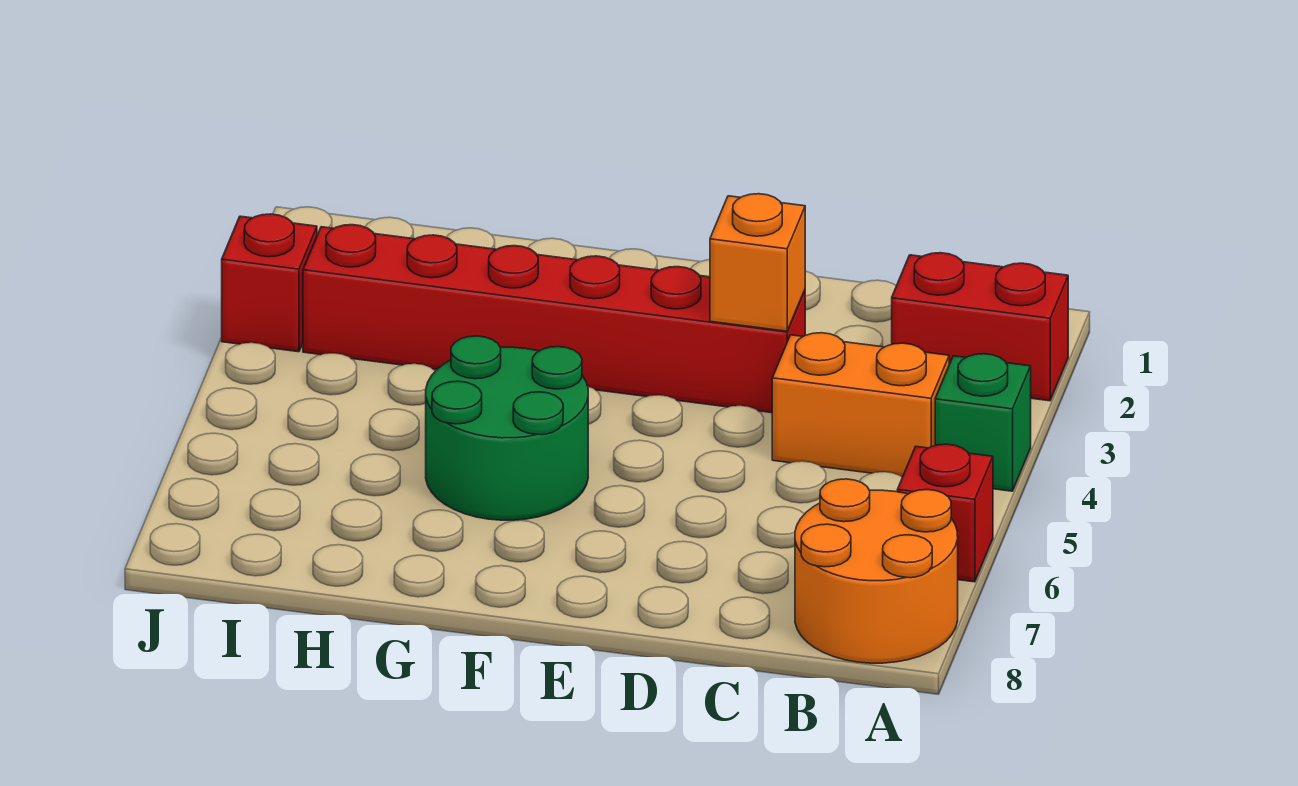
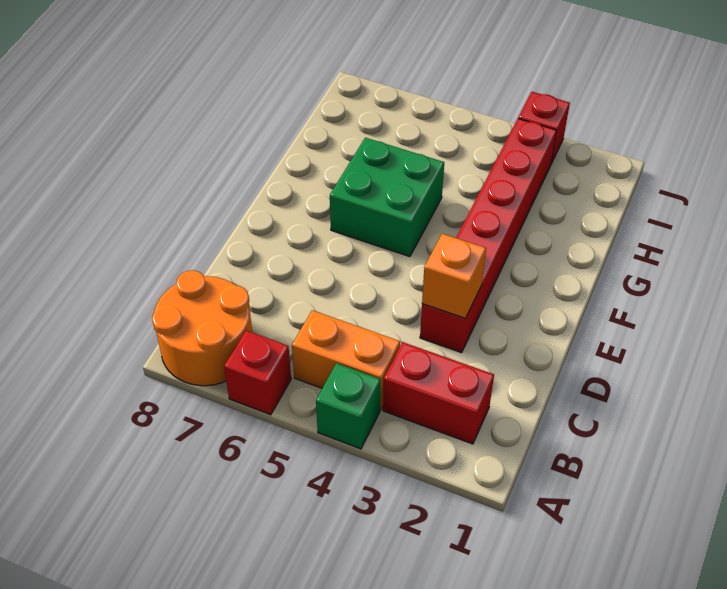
red 1x2 brick [892,253,1068,401] -> red 1x2 brick turned to [383,342,494,444]
orange 1x2 brick [772,333,949,477] -> orange 1x2 brick turned to [292,310,400,410]
green 2x2 round brick [426,336,588,520] -> green 2x2 brick [330,138,444,257]

